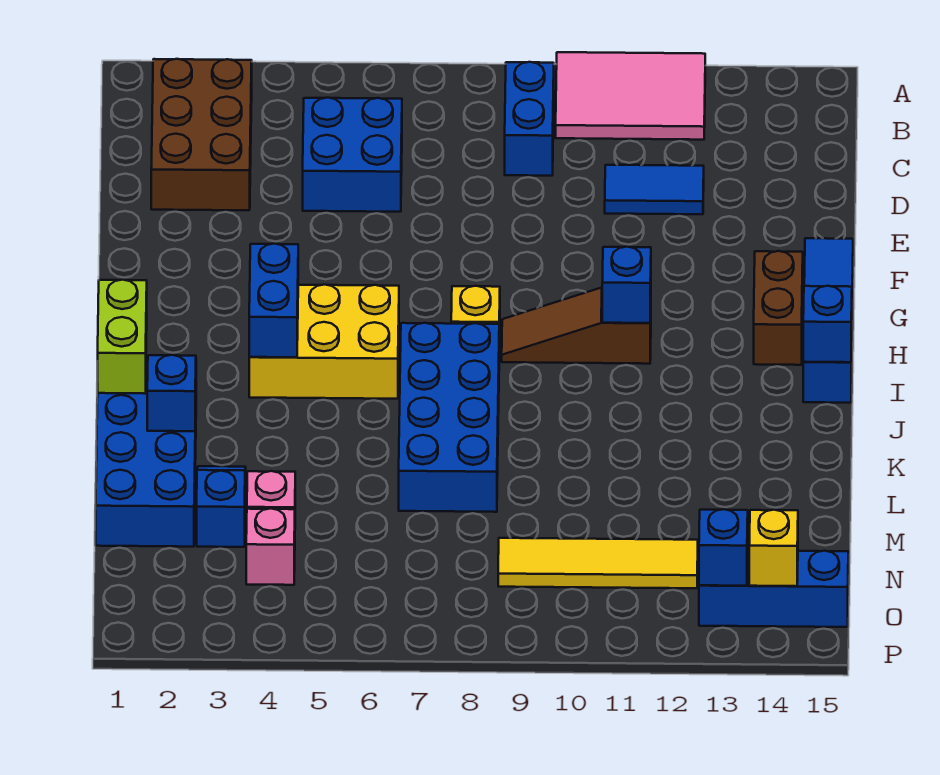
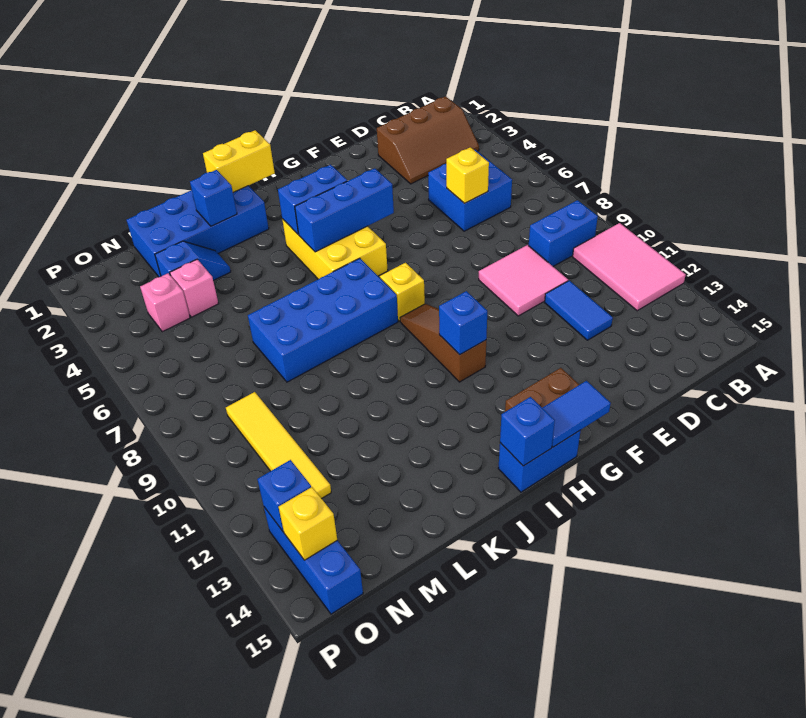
brown 2x3 brick [151,59,252,210] -> brown 2x3 slope [377,96,479,184]
none -> yellow 1x1 brick [446,147,489,203]
none -> pink 2x2 tile [479,245,568,316]
none -> blue 1x3 brick [295,168,394,252]
lime 1x2 brick [98,280,147,394] -> yellow 1x2 brick [203,130,275,192]

